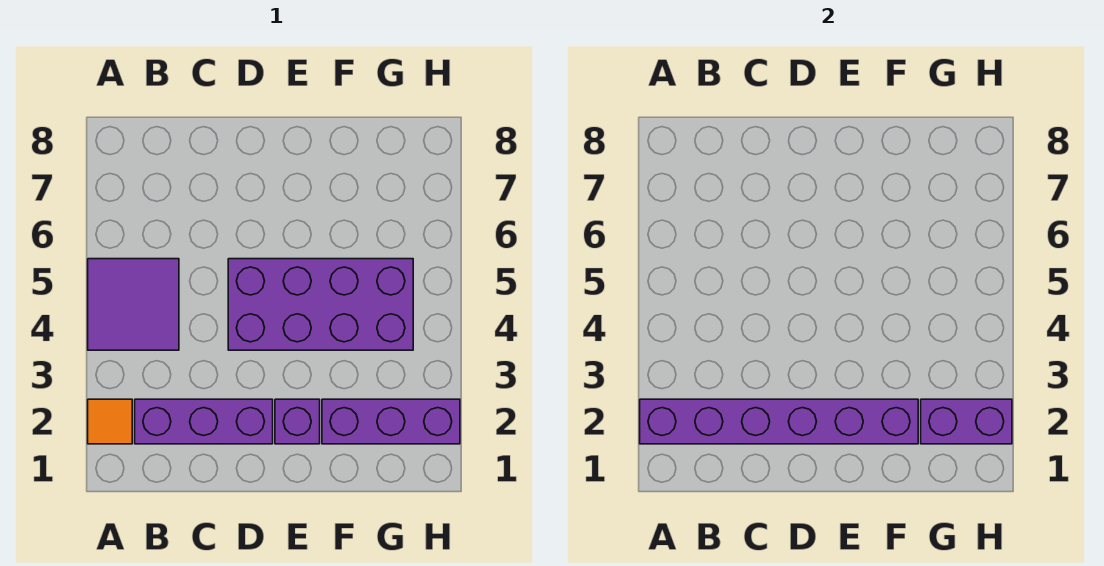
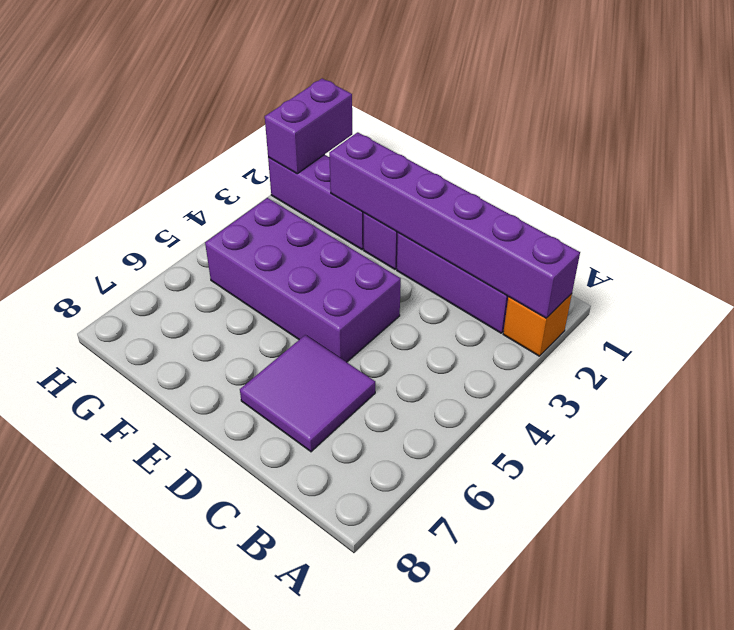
orange 1x1 tile [88,399,132,444] -> orange 1x1 brick [503,294,572,356]
purple 2x2 tile [88,259,179,350] -> purple 2x2 tile moved to [240,335,375,452]
purple 1x2 brick [921,399,1012,444] -> purple 1x2 brick turned to [265,79,352,174]

